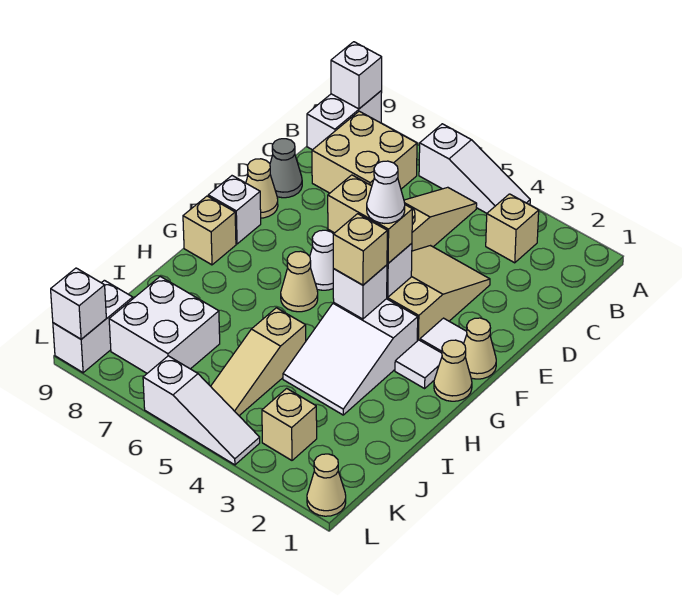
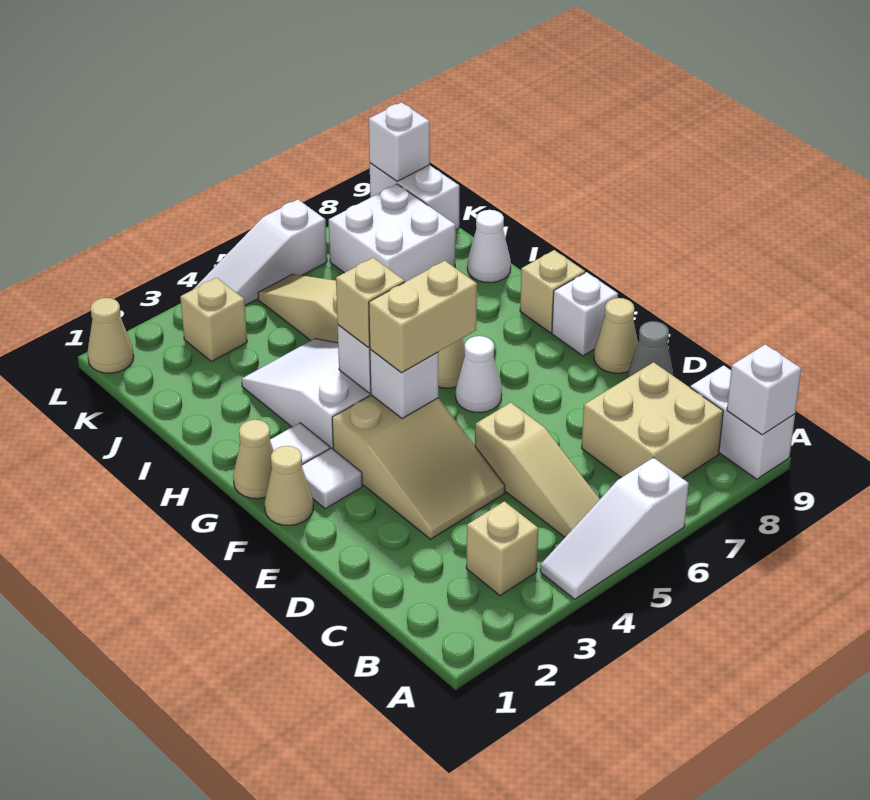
white 1x1 cone [367,161,405,223] -> white 1x1 cone moved to [467,210,511,283]

